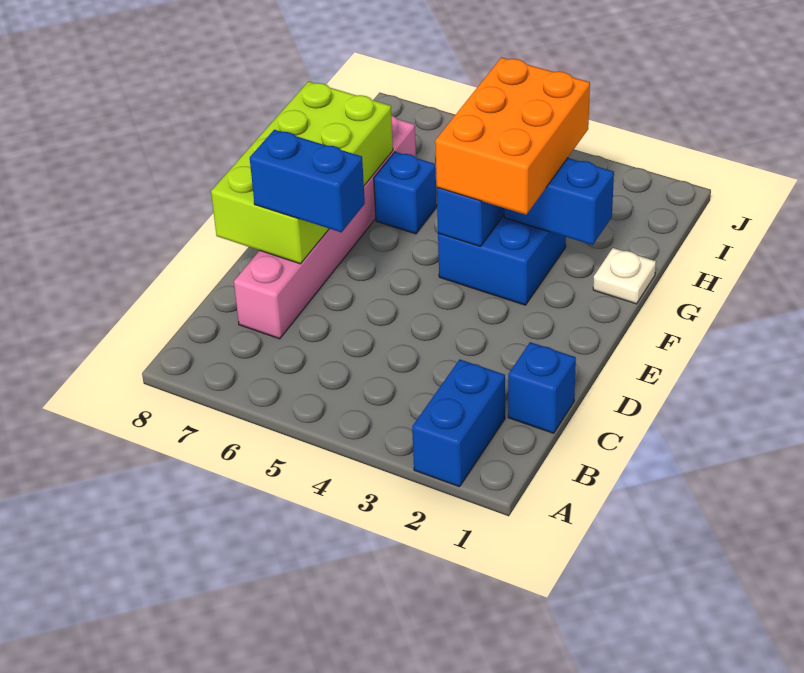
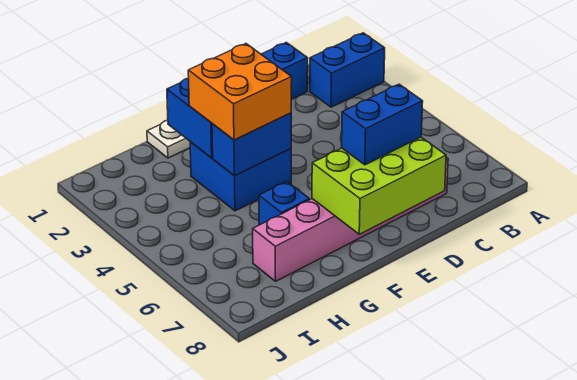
blue 1x2 brick [250,130,365,232] -> blue 1x2 brick turned to [342,84,423,165]
lime 2x4 brick [211,81,393,264] -> lime 2x3 brick [312,137,446,234]
orange 2x3 brick [435,57,590,215] -> orange 2x2 brick [188,44,292,140]

